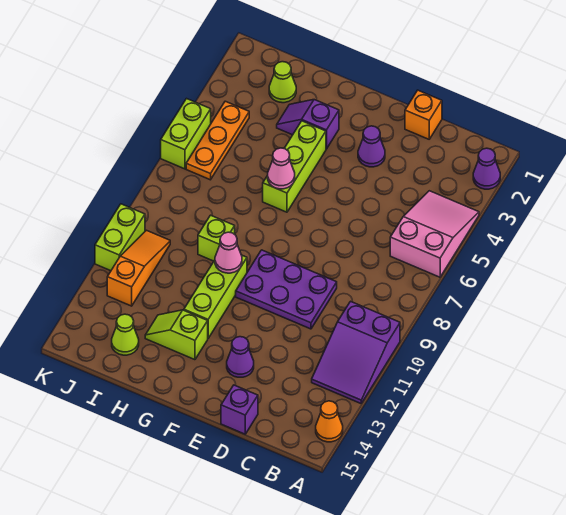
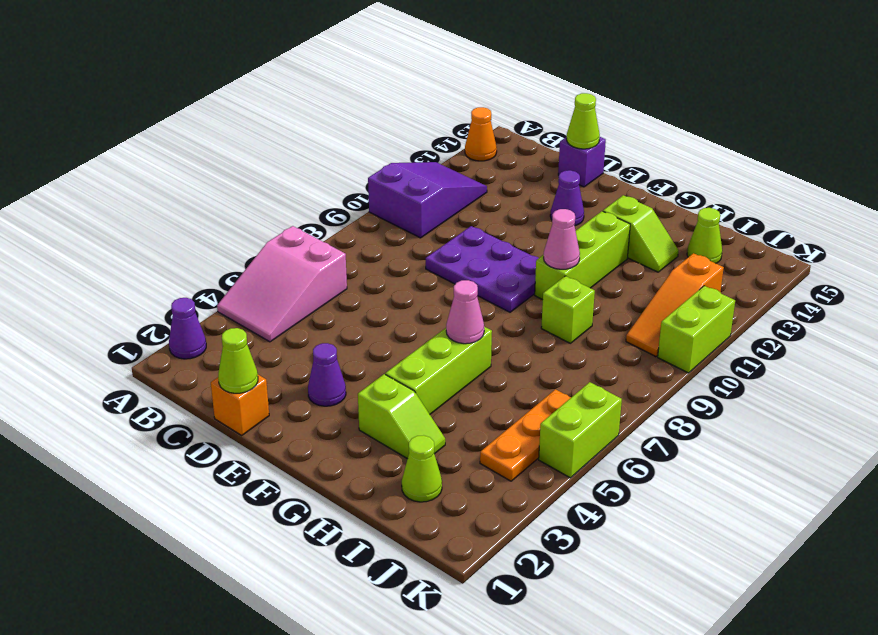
none -> lime 1x1 cone [218,328,258,393]
none -> lime 1x1 cone [567,93,600,149]
purple 1x2 slope [277,100,339,149] -> lime 1x2 slope [358,374,445,459]

